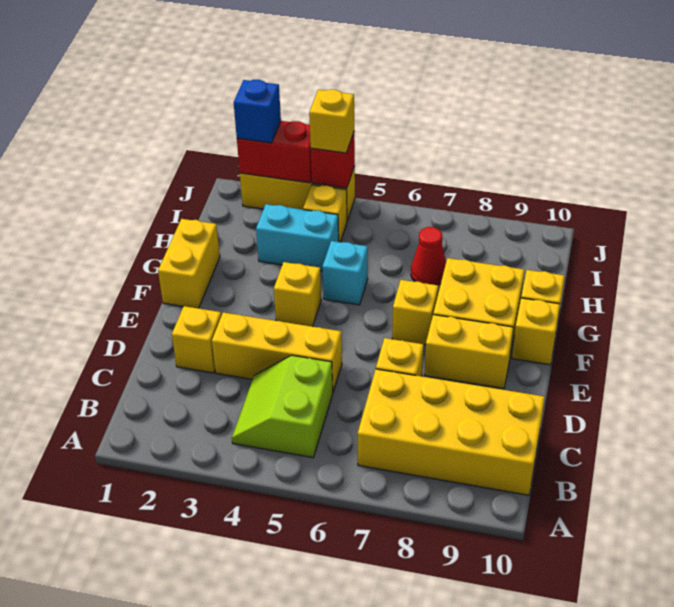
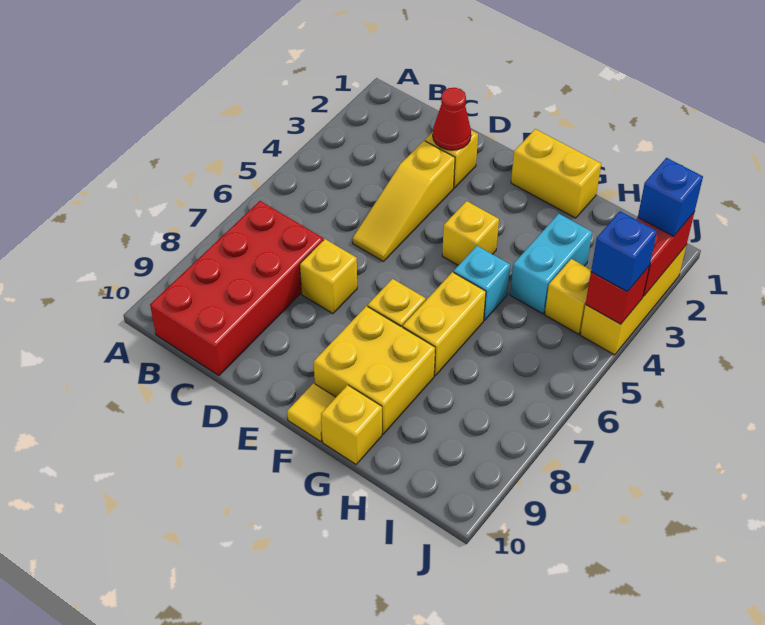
lime 2x2 slope [232,355,333,458] -> none
yellow 2x4 brick [358,369,545,495] -> red 2x4 brick [150,201,323,376]
yellow 1x3 brick [212,312,342,392] -> yellow 1x3 slope [352,141,455,261]
yellow 1x2 brick [424,315,513,389] -> yellow 1x2 brick moved to [403,272,486,376]
yellow 1x1 brick [512,298,560,365] -> yellow 1x1 tile [287,383,336,442]
red 1x1 cone [411,227,446,285] -> red 1x1 cone moved to [433,88,471,150]
yellow 1x1 brick [309,89,354,153] -> blue 1x1 brick [591,211,657,292]

